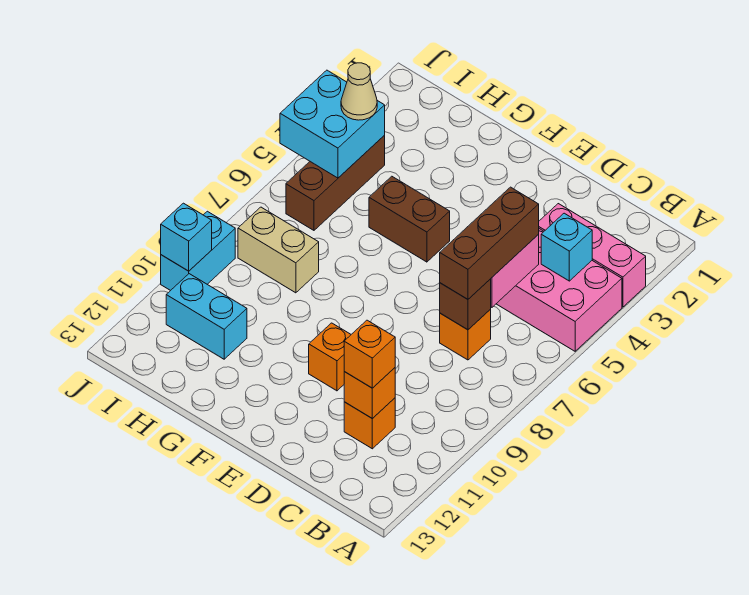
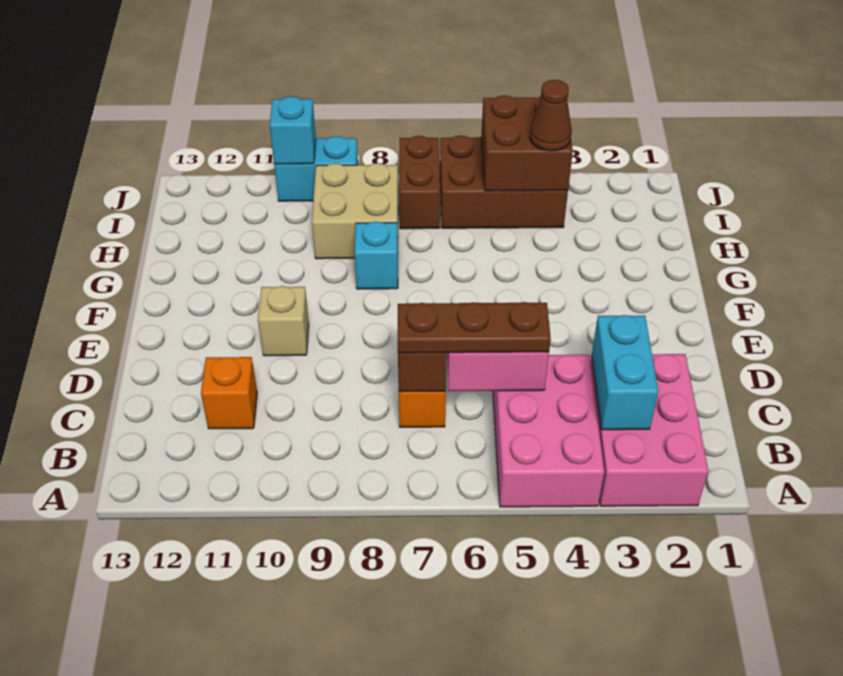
pink 1x3 brick [539,204,646,307] -> pink 2x3 brick [590,354,708,506]
cyan 1x1 brick [541,213,592,281] -> cyan 1x1 brick moved to [354,221,398,289]
brown 1x3 brick [440,187,539,299] -> brown 1x3 plate [398,302,551,353]
orange 1x1 brick [344,368,395,419] -> none
orange 1x1 brick [344,320,395,388] -> none
orange 1x1 brick [309,323,351,391] -> tan 1x1 brick [258,286,309,356]
brown 1x2 brick [369,176,450,262] -> brown 1x2 brick moved to [399,136,440,229]
tan 1x2 brick [238,207,319,293] -> tan 2x2 brick [312,163,398,259]
cyan 1x2 brick [166,274,247,359] -> cyan 1x2 brick moved to [592,315,658,430]
brown 1x3 brick [286,136,385,230] -> brown 2x3 brick [440,136,568,228]
cyan 2x2 brick [280,70,385,178] -> brown 2x2 brick [481,95,573,191]
tan 1x1 cone [341,63,377,120] -> brown 1x1 cone [530,80,572,151]

